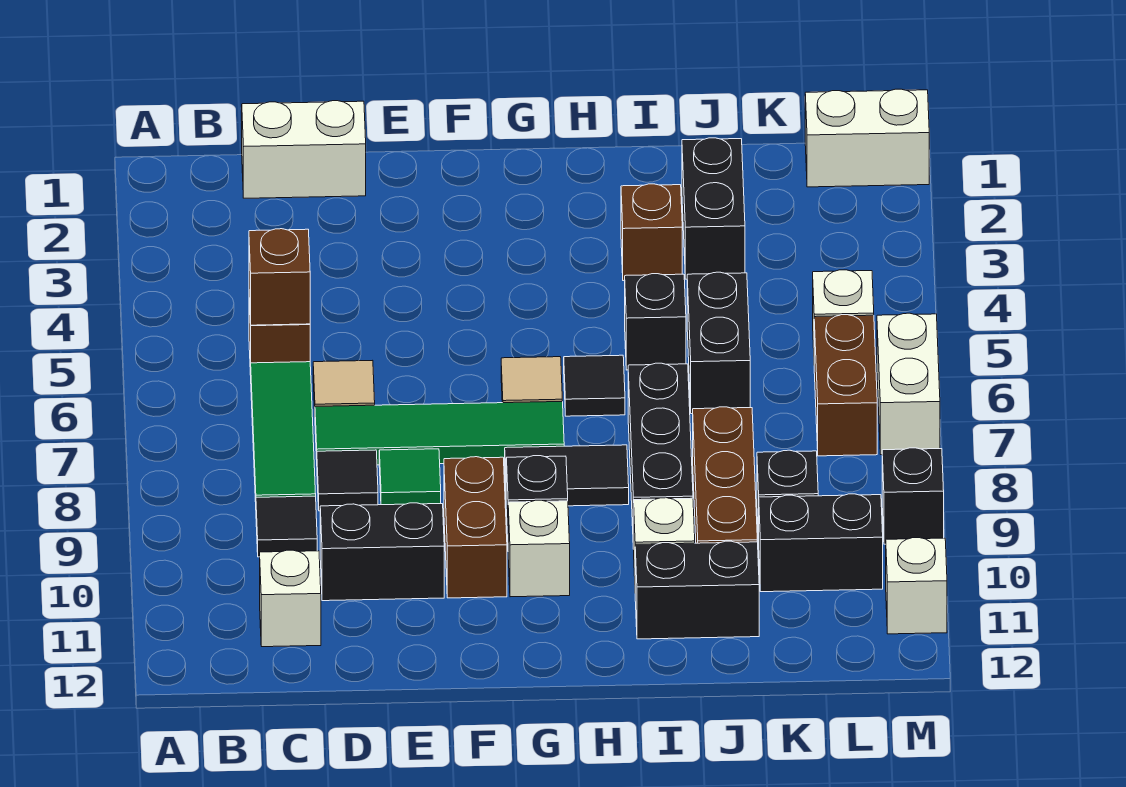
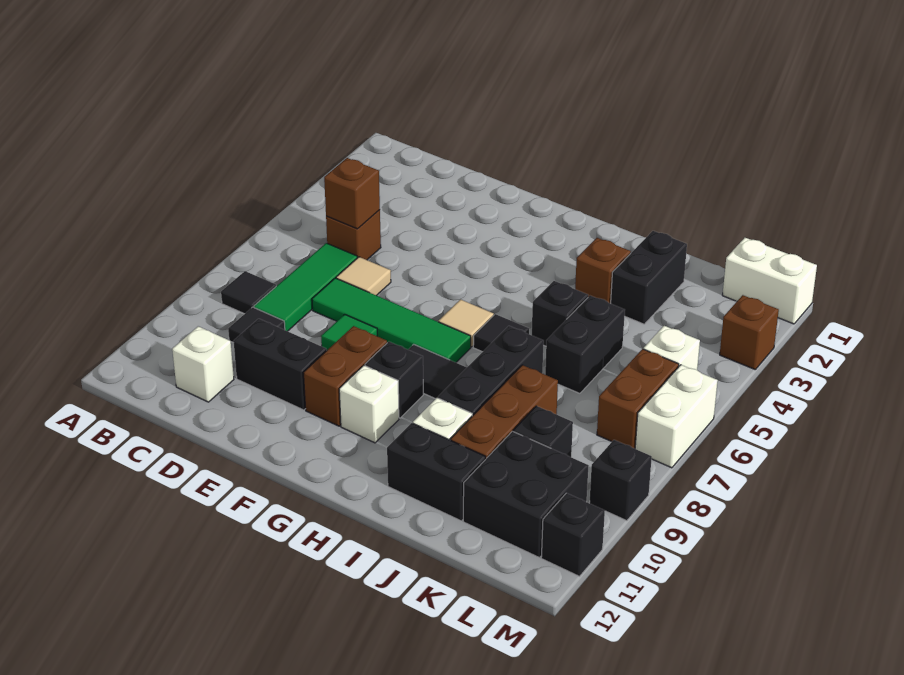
white 1x2 brick [242,101,366,198] -> none
black 1x1 tile [317,450,378,511] -> black 1x1 tile moved to [221,271,276,314]
black 1x2 brick [759,494,883,592] -> black 2x2 brick [463,431,589,558]
none -> brown 1x1 brick [720,295,779,369]
white 1x1 brick [886,538,947,634] -> black 1x1 brick [541,493,605,576]

